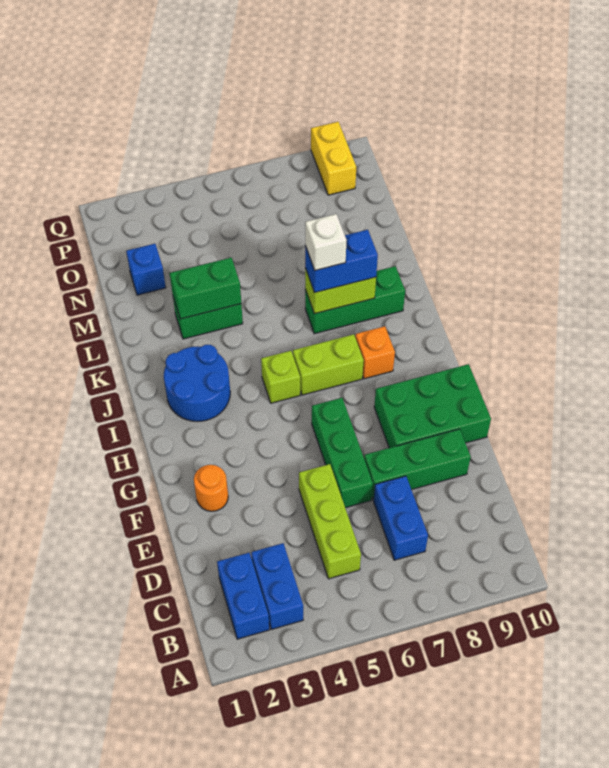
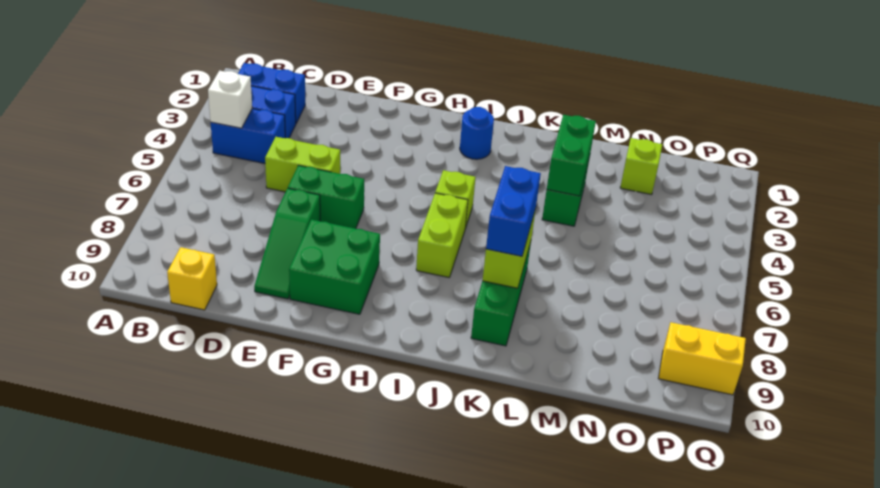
lime 1x3 brick [299,464,361,579] -> lime 1x2 brick [265,137,340,192]
blue 1x2 brick [373,476,428,560] -> blue 1x2 brick moved to [211,109,285,163]
none -> yellow 1x1 brick [167,247,217,310]
green 1x3 brick [312,398,373,508] -> green 1x2 brick [288,165,364,229]
green 1x3 brick [364,429,471,500] -> green 1x3 slope [254,188,320,299]
orange 1x1 round brick [194,465,228,511] -> none
green 2x3 brick [374,364,491,448] -> green 2x2 brick [289,219,380,314]
blue 2x2 round brick [164,345,230,421] -> blue 1x1 round brick [460,107,494,159]
orange 1x1 brick [355,326,395,379] -> none
white 1x1 brick [305,214,347,270] -> white 1x1 brick moved to [208,71,252,128]
blue 1x1 brick [126,244,166,295] -> lime 1x1 brick [620,138,662,195]

